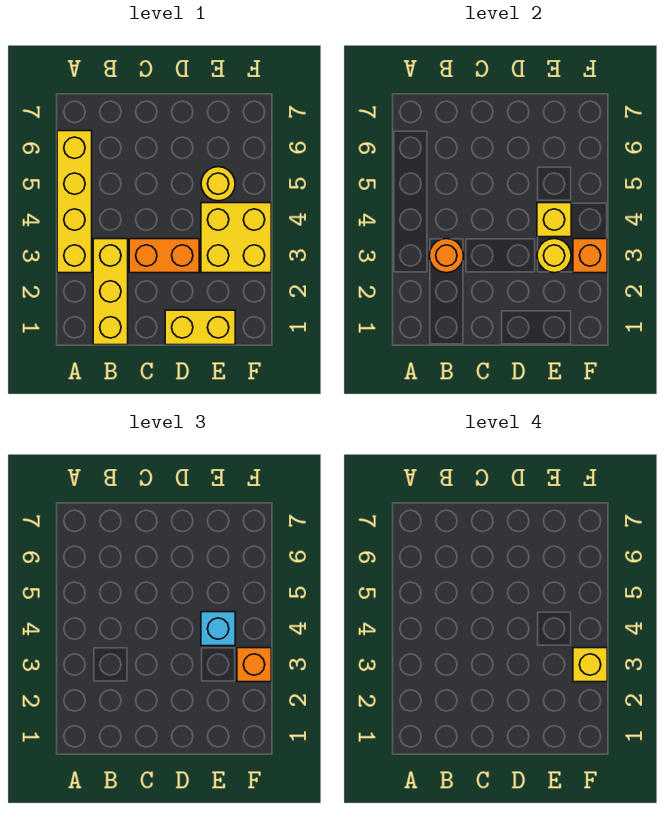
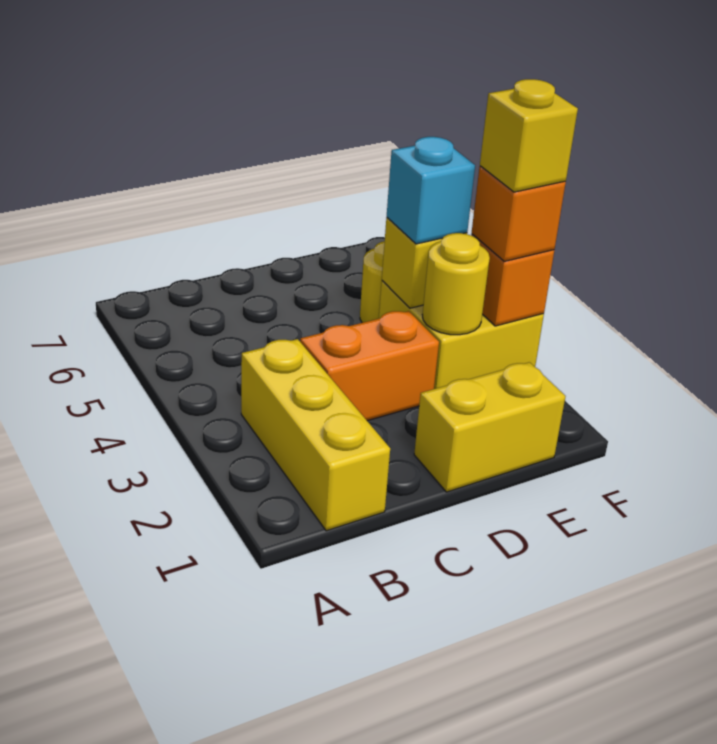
yellow 1x4 brick [57,131,92,273] -> none
orange 1x1 round brick [429,239,464,273] -> none

